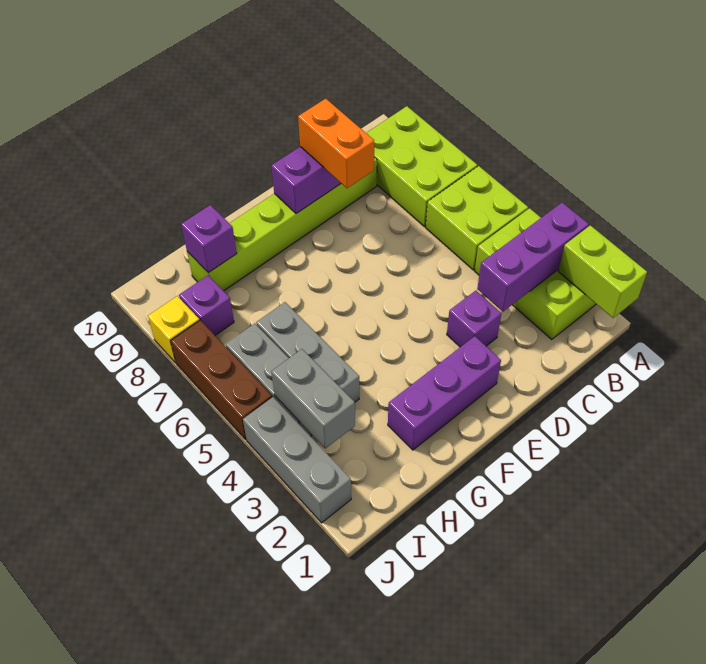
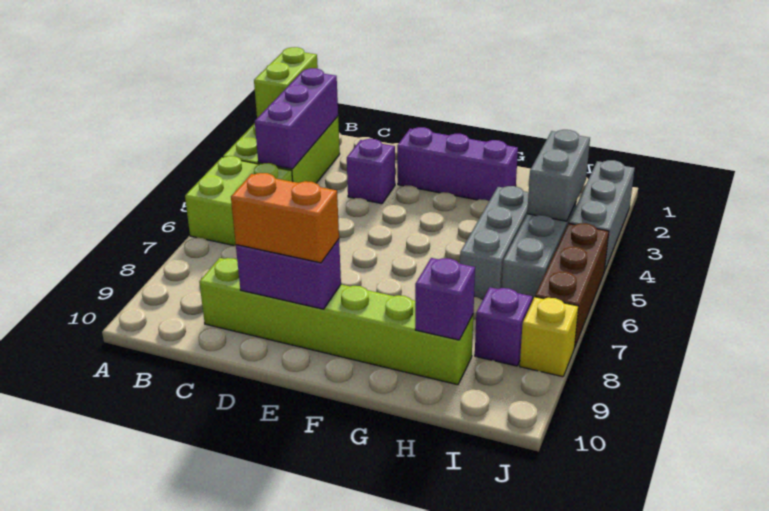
purple 1x3 brick [477,202,589,312] -> purple 1x3 brick turned to [255,68,338,169]
lime 2x3 brick [366,106,477,227] -> none
orange 1x2 brick [298,99,374,188] -> orange 1x2 brick turned to [231,173,339,263]

